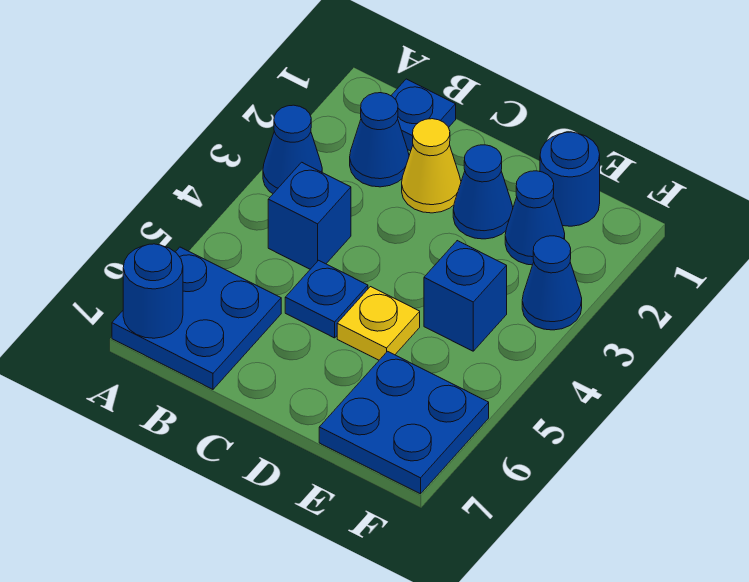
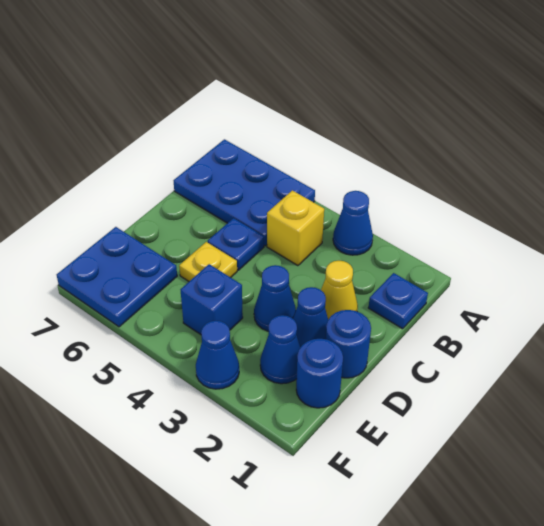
blue 2x2 plate [112,247,281,389] -> blue 2x3 plate [174,139,315,246]
blue 1x1 round brick [123,244,183,338] -> blue 1x1 round brick moved to [326,310,371,378]
blue 1x1 cone [350,93,409,187] -> blue 1x1 cone moved to [254,265,296,331]
blue 1x1 brick [268,162,351,269] -> yellow 1x1 brick [267,190,324,266]

